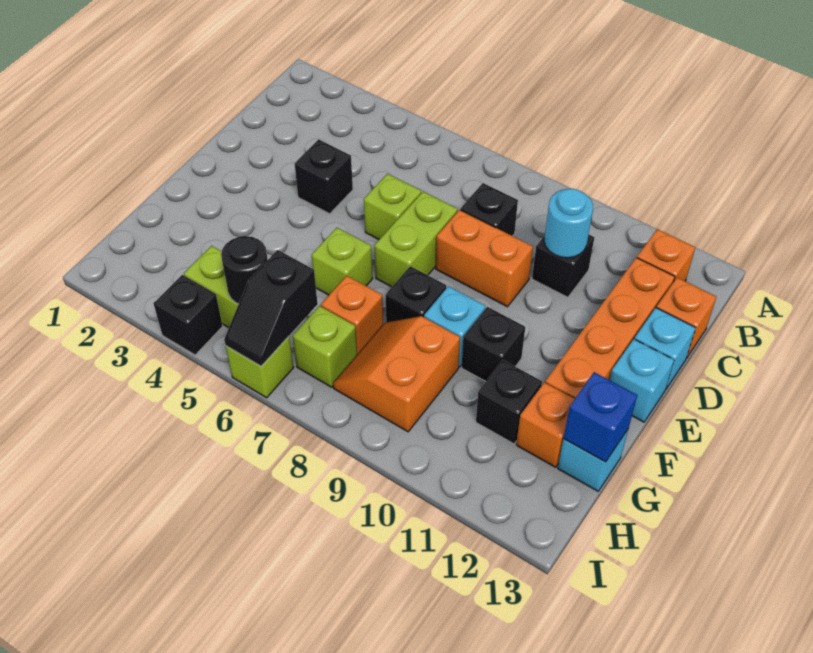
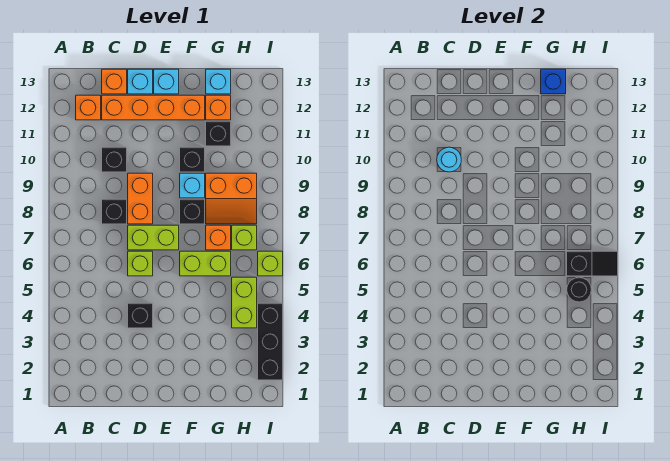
lime 1x1 brick [312,228,373,295] -> lime 1x2 brick [180,251,231,276]
black 1x1 brick [154,275,223,355] -> black 1x3 brick [258,303,283,380]

